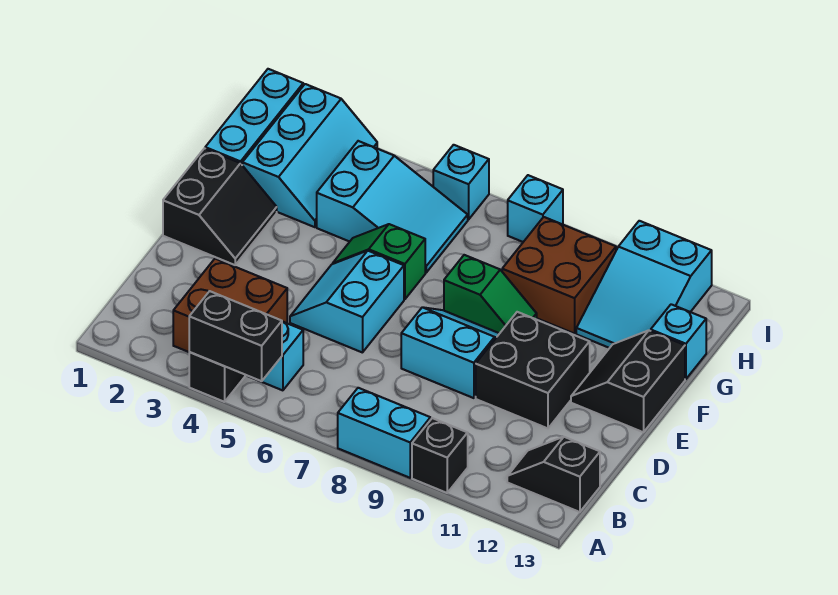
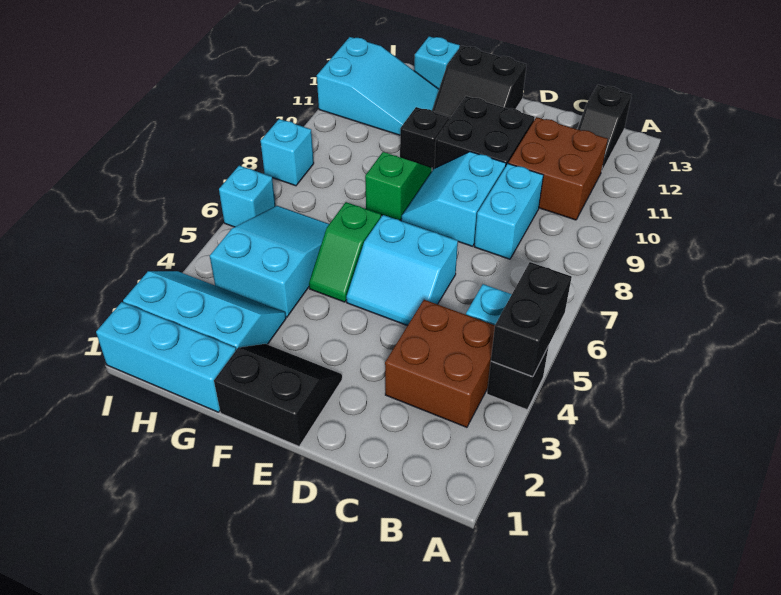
cyan 1x2 brick [338,388,430,478] -> cyan 1x2 brick moved to [474,164,543,259]
black 1x1 brick [412,418,468,493] -> black 1x1 brick moved to [400,107,449,170]
brown 2x2 brick [502,217,616,334] -> brown 2x2 brick moved to [508,117,608,220]

